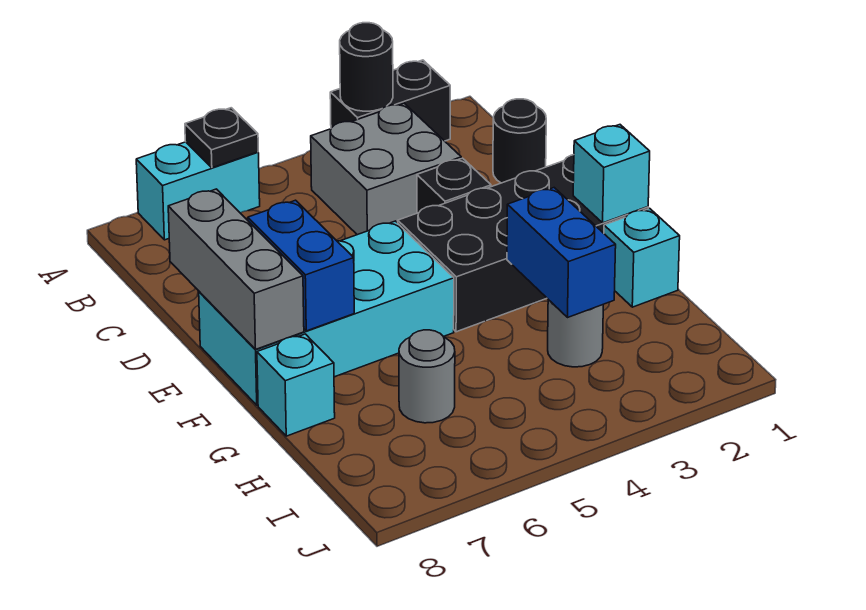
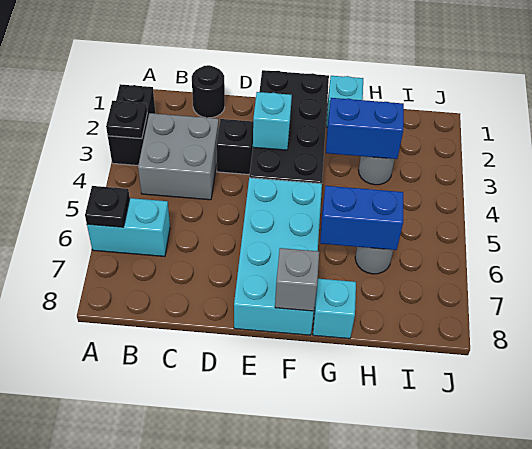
black 1x1 round brick [340,23,393,111] -> black 1x1 plate [106,101,147,139]
cyan 1x2 brick [136,142,260,240] -> cyan 1x2 brick turned to [87,198,170,256]
grey 1x3 brick [168,189,304,349] -> grey 1x1 brick [275,248,319,311]
blue 1x2 brick [248,200,354,331] -> blue 1x2 brick moved to [320,186,403,250]
cyan 1x1 brick [573,125,650,223] -> cyan 1x1 brick moved to [253,92,292,150]

